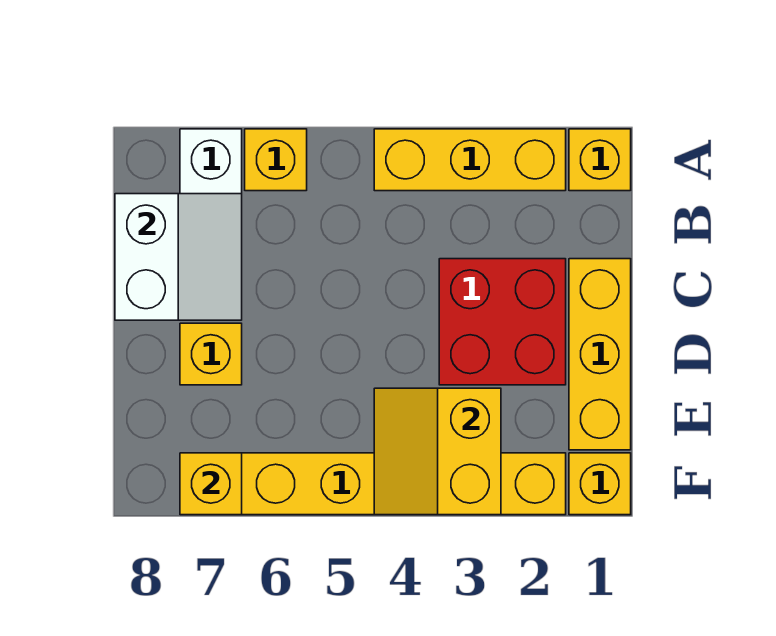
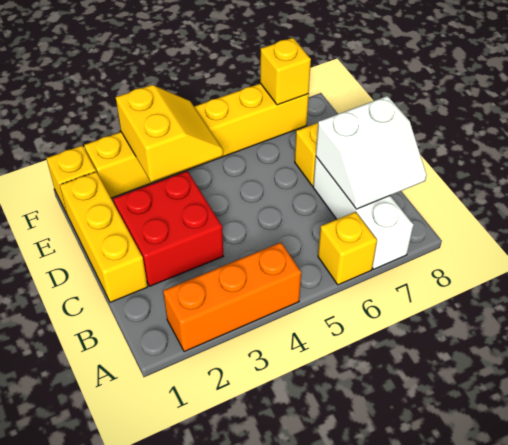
yellow 1x1 brick [569,129,631,191] -> none
yellow 1x3 brick [374,129,566,191] -> orange 1x3 brick [163,242,301,352]
white 2x2 slope [115,194,242,320] -> white 2x2 slope turned to [316,96,427,209]

